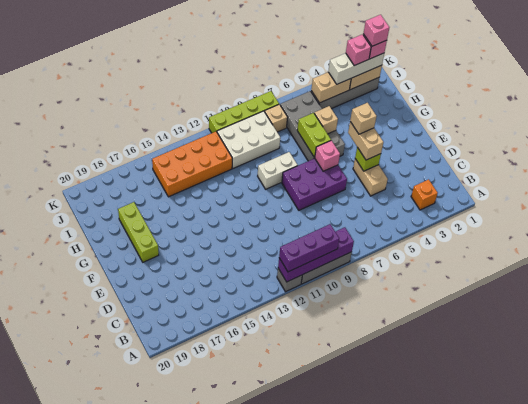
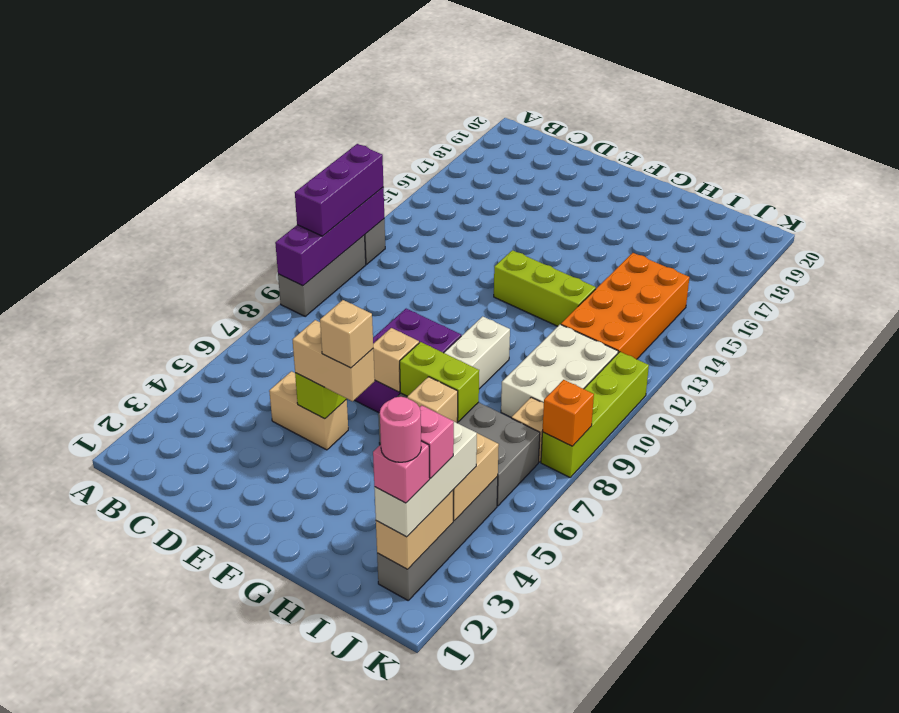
orange 1x1 brick [411,179,438,210] -> orange 1x1 brick moved to [542,380,594,446]
pink 1x1 brick [315,140,340,171] -> tan 1x1 brick [373,328,419,392]
lime 1x3 brick [118,202,159,262] -> lime 1x3 brick moved to [494,250,596,326]
pink 1x1 brick [363,15,389,46] -> pink 1x1 round brick [380,397,421,462]

